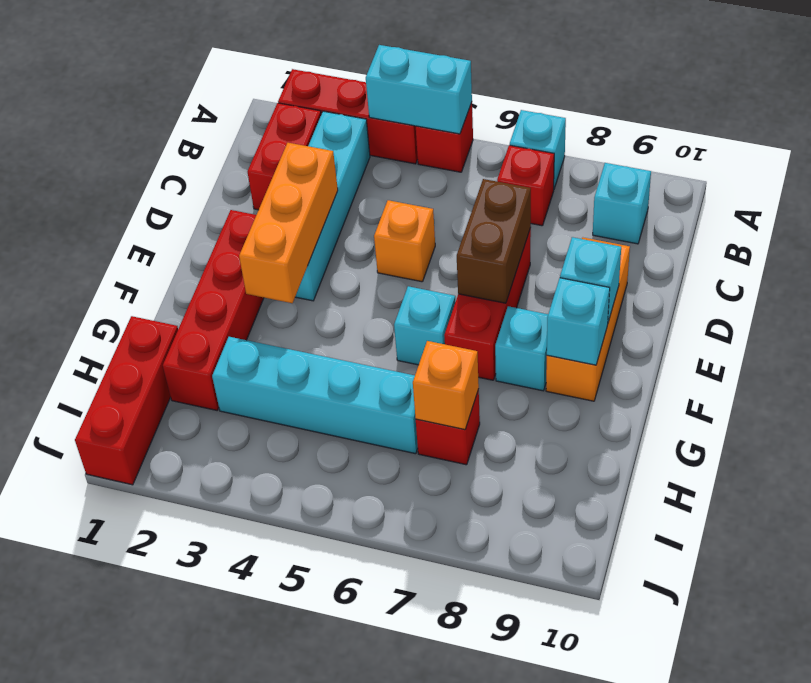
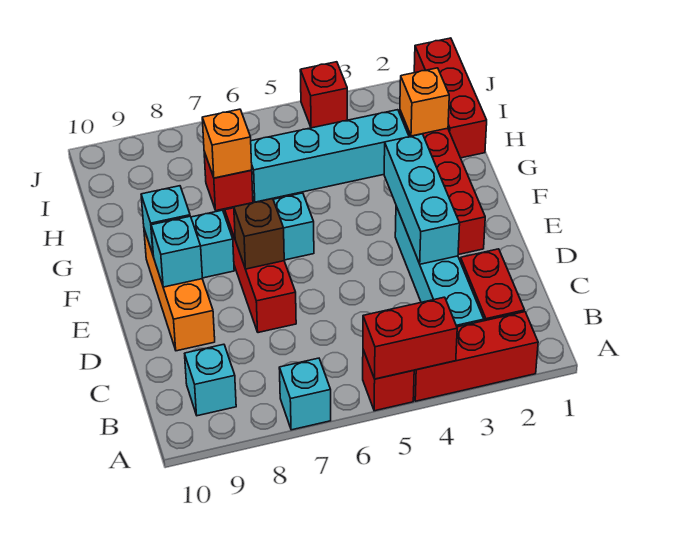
cyan 1x2 brick [366,45,472,134] -> red 1x2 brick [363,297,457,379]
red 1x1 brick [497,145,554,226] -> red 1x1 brick moved to [300,62,347,128]
orange 1x3 brick [239,143,338,303] -> cyan 1x3 brick [384,134,460,264]
orange 1x1 brick [374,200,435,282] -> orange 1x1 brick moved to [400,68,449,136]
brown 1x2 brick [457,179,531,303] -> brown 1x1 brick [234,199,284,269]

